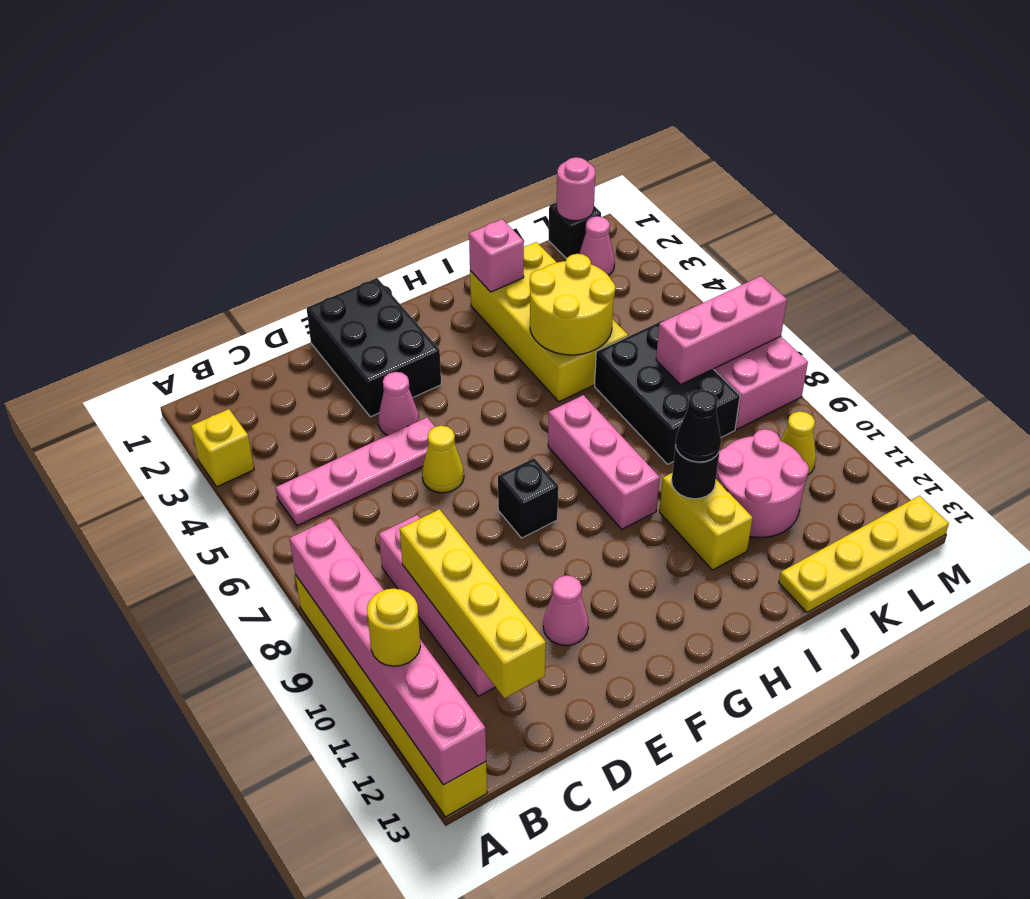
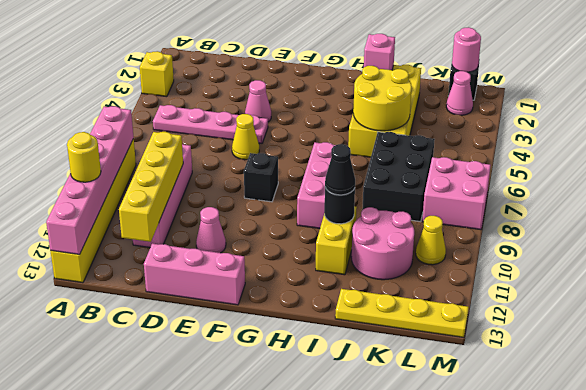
black 2x3 brick [307,278,441,417] -> none
pink 1x3 brick [656,276,787,385] -> pink 1x3 brick moved to [144,243,245,305]

